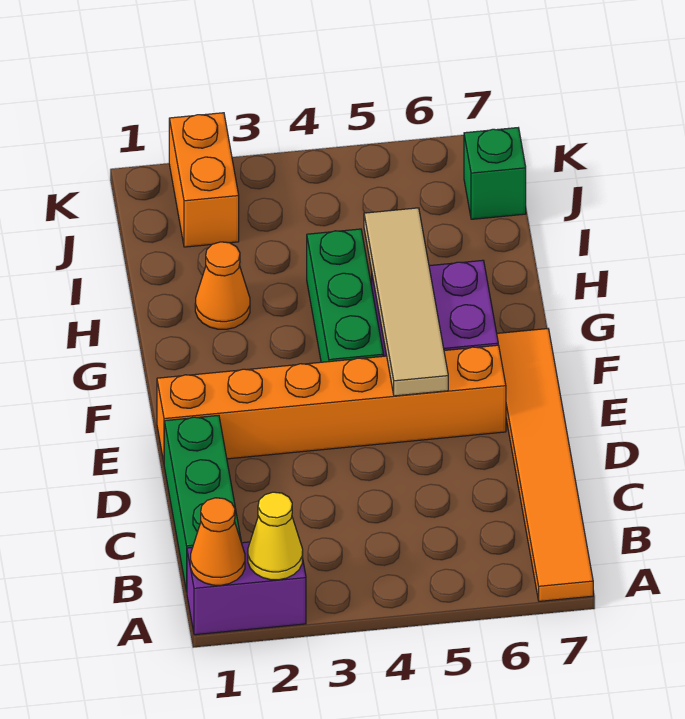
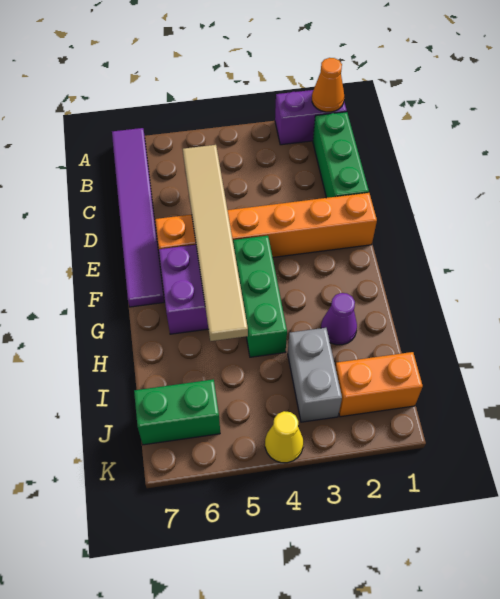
yellow 1x1 cone [248,492,303,580] -> yellow 1x1 cone moved to [265,411,303,463]
orange 1x6 tile [497,329,593,601] -> purple 1x6 tile [112,128,164,307]
tan 1x4 tile [364,208,448,396] -> tan 1x6 tile [183,145,248,341]
orange 1x1 cone [195,242,250,329] -> purple 1x1 cone [321,293,357,345]
none -> grey 1x2 brick [288,328,342,422]
orange 1x2 brick [169,113,239,247] -> orange 1x2 brick turned to [335,352,423,417]
green 1x1 brick [464,128,526,219] -> green 1x2 brick [134,379,220,445]

